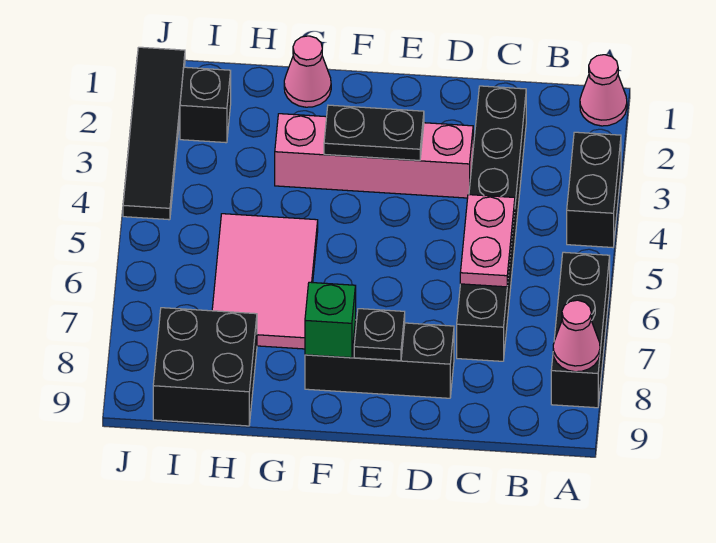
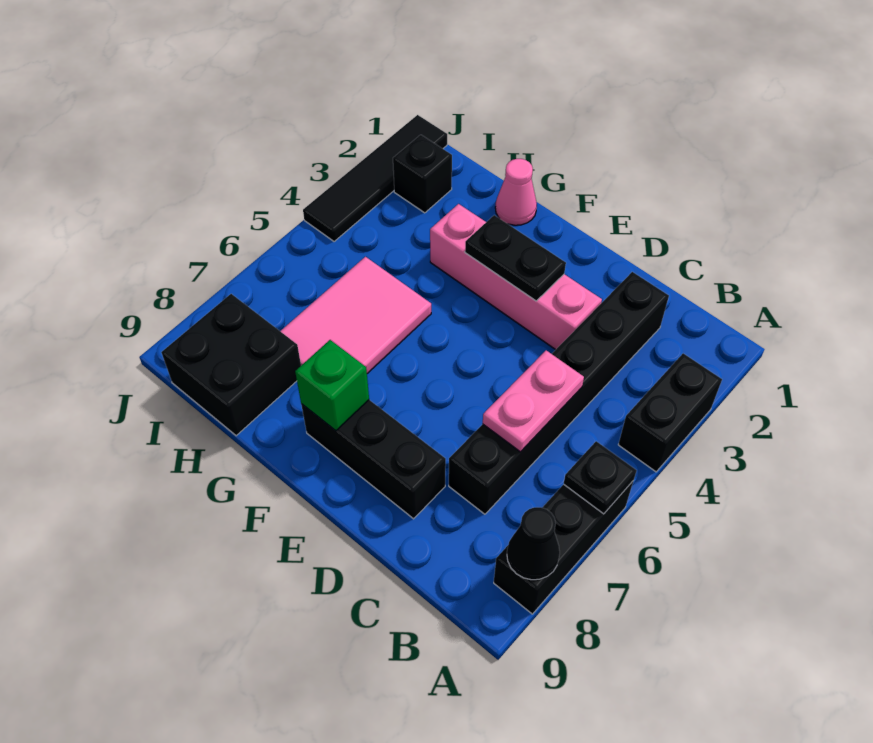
pink 1x1 cone [580,55,627,126] -> none
pink 1x1 cone [553,300,600,372] -> black 1x1 cone [507,507,560,580]
black 1x1 plate [354,309,405,361] -> black 1x1 plate moved to [564,441,637,514]

